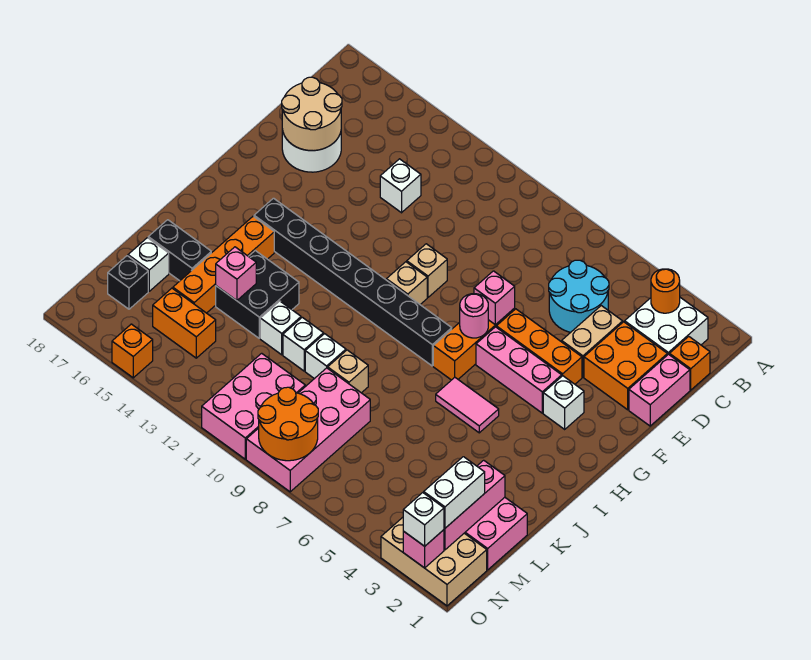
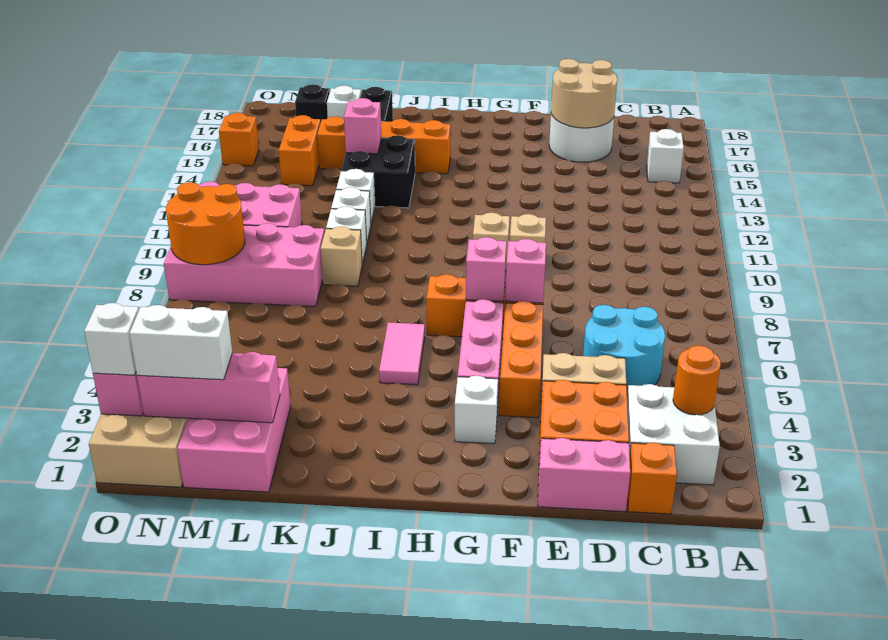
white 1x1 brick [380,159,421,213] -> white 1x1 brick moved to [647,129,684,183]
pink 1x1 round brick [460,294,488,338] -> pink 1x1 brick [466,237,506,301]
black 1x8 brick [254,198,452,366] -> none

